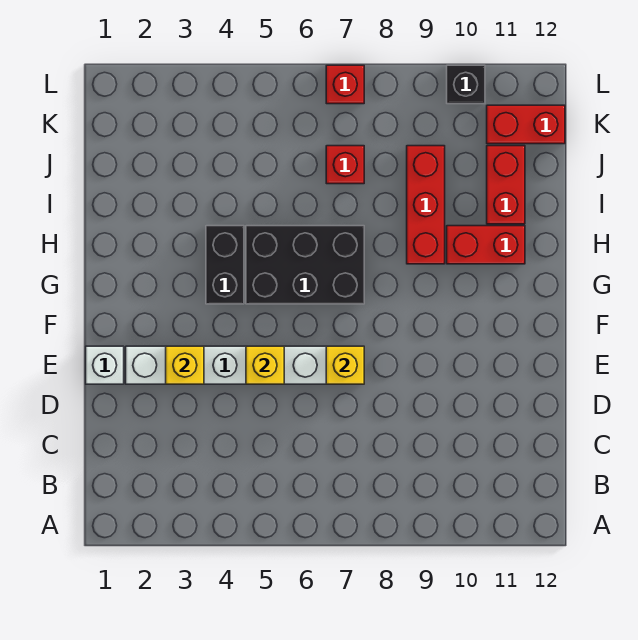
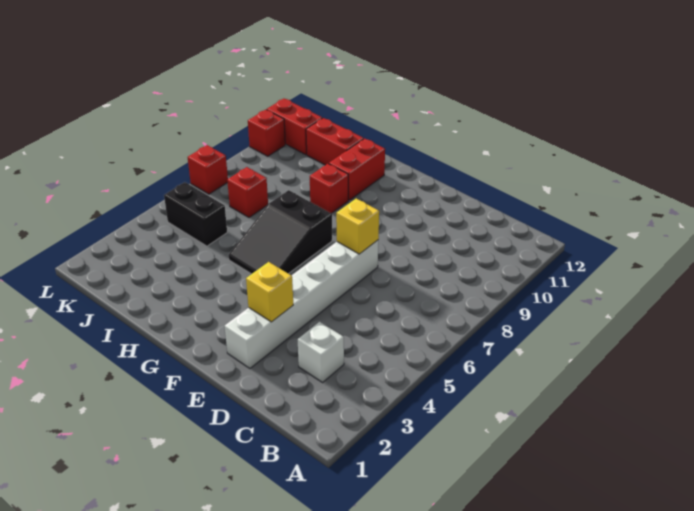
white 1x1 brick [86,346,124,384] -> white 1x1 brick moved to [298,322,344,382]
yellow 1x1 brick [246,346,284,384] -> none
black 1x2 brick [206,226,244,304] -> black 1x2 brick moved to [164,182,227,246]
black 2x3 brick [246,226,364,304] -> black 2x3 slope [228,190,332,274]
red 1x3 brick [407,146,445,264] -> red 1x1 brick [310,164,348,213]
red 1x2 brick [487,105,565,144] -> red 1x2 brick turned to [267,99,322,155]
black 1x1 brick [447,65,485,104] -> red 1x1 brick [248,110,285,156]

